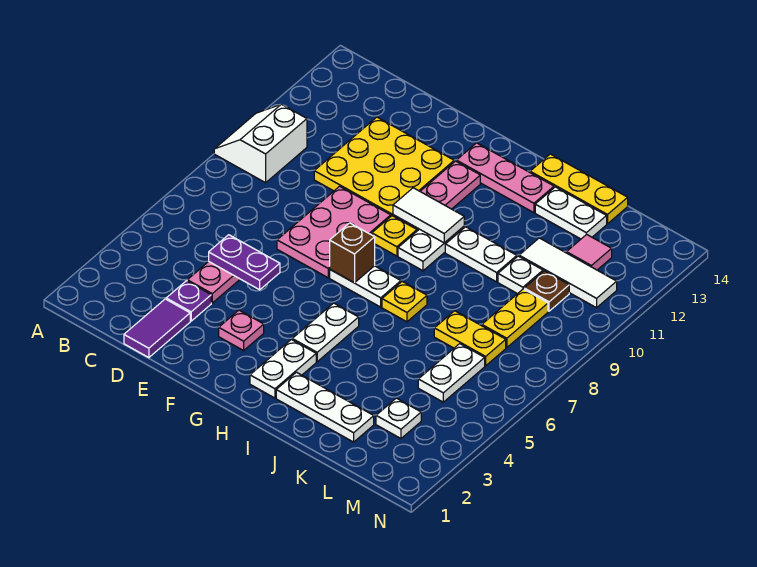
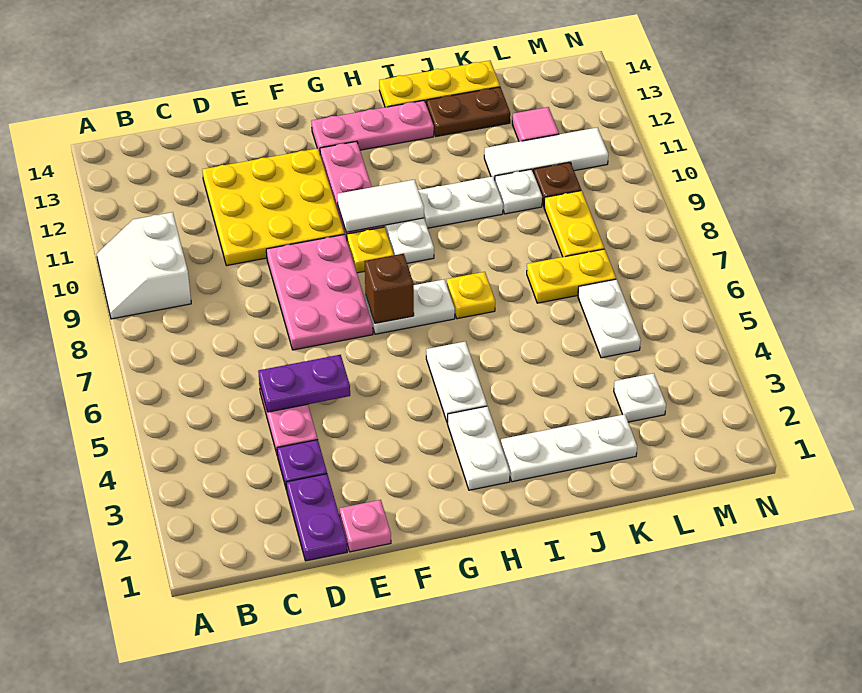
purple 1x2 tile [124,299,190,358] -> purple 1x2 plate [286,474,347,561]
pink 1x1 plate [219,310,264,350] -> pink 1x1 plate moved to [339,500,391,552]
white 1x2 plate [535,187,607,239] -> brown 1x2 plate [427,87,510,136]

